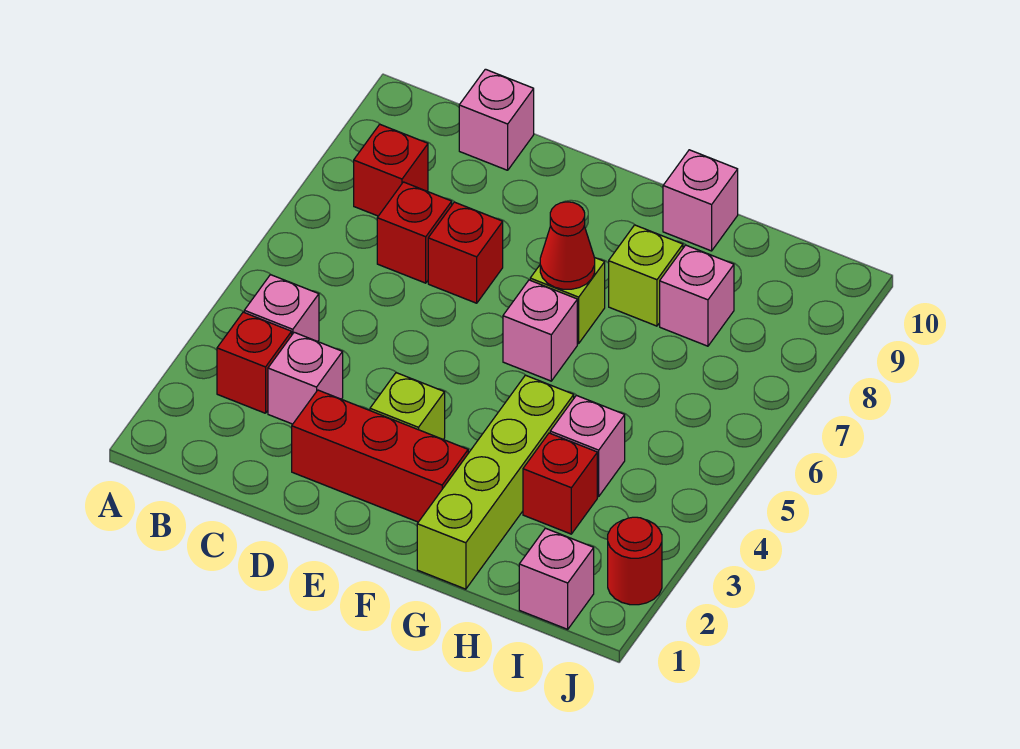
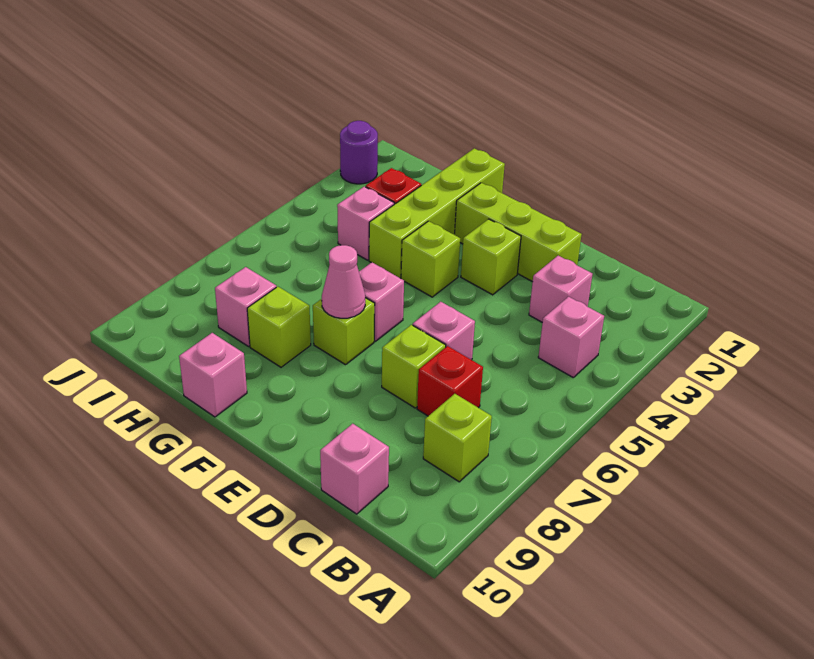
red 1x1 brick [217,312,292,413] -> none
red 1x1 brick [354,124,428,216] -> lime 1x1 brick [423,394,492,482]
red 1x3 brick [292,390,468,522] -> lime 1x3 brick [455,183,582,282]
red 1x1 brick [428,202,503,303] -> lime 1x1 brick [382,325,446,408]
none -> lime 1x1 brick [401,221,460,297]
red 1x1 cone [540,202,595,289] -> pink 1x1 cone [322,245,365,318]
pink 1x1 brick [519,528,594,629] -> pink 1x1 brick moved to [413,302,475,360]
red 1x1 round brick [608,517,662,605] -> purple 1x1 round brick [340,121,378,184]

